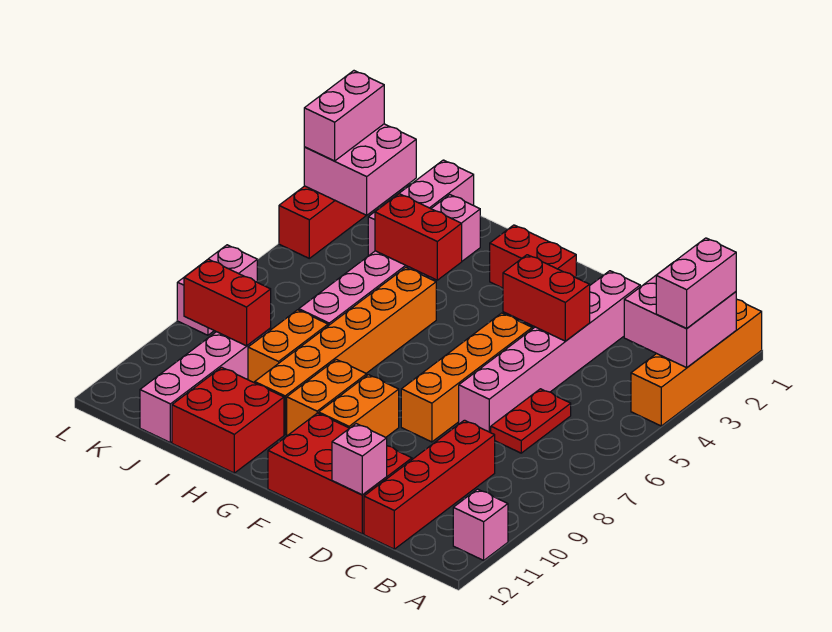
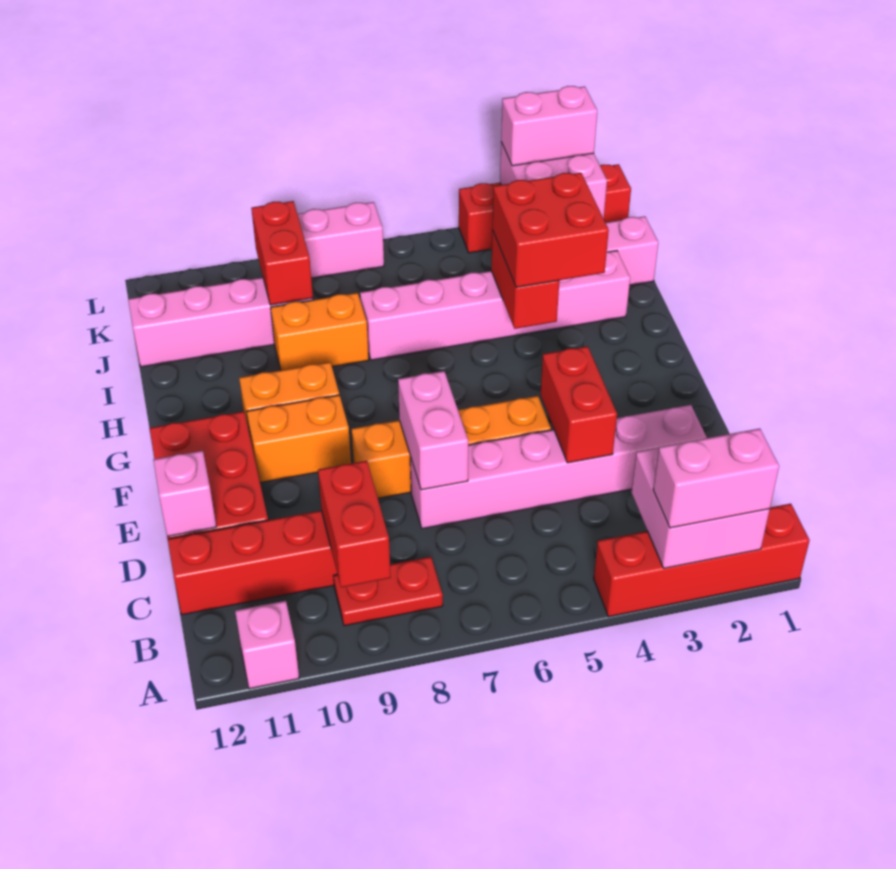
orange 1x4 brick [631,299,762,426] -> red 1x4 brick [594,504,810,617]
red 1x2 plate [491,389,571,453] -> red 1x2 plate moved to [334,557,443,626]
none -> pink 1x2 brick [398,371,468,490]
red 1x2 brick [490,225,576,288] -> red 1x2 brick moved to [318,461,391,587]
orange 1x6 brick [255,267,436,435] -> none
red 2x2 brick [172,367,284,473] -> red 2x2 brick moved to [492,173,609,287]

